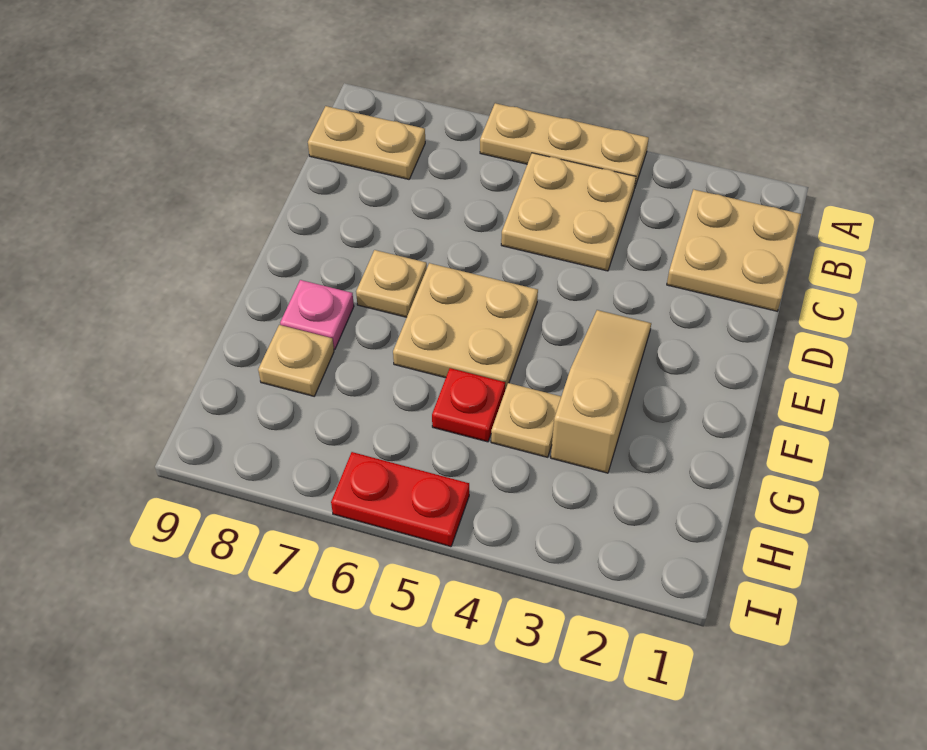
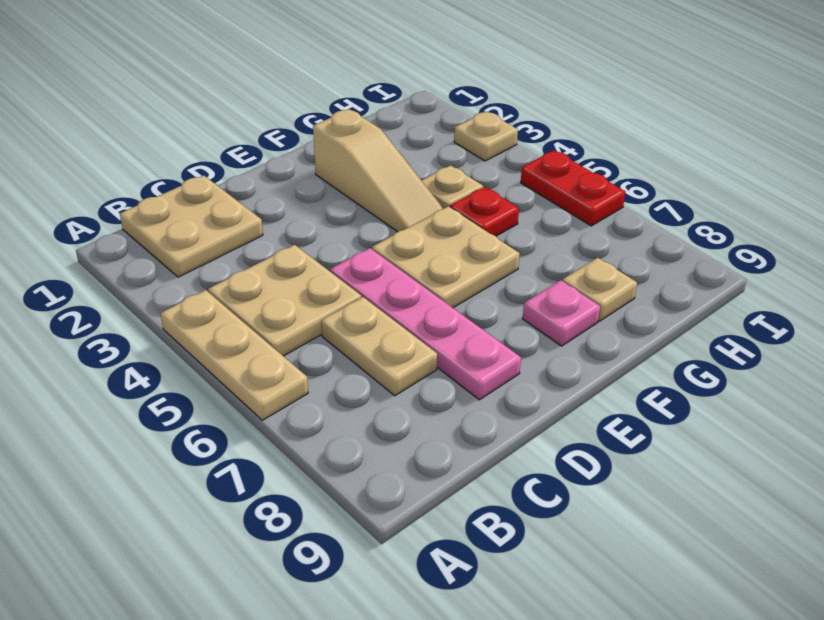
tan 1x2 plate [308,106,425,179] -> tan 1x2 plate moved to [321,297,437,396]
none -> pink 1x4 plate [330,248,521,400]
tan 1x3 slope [551,310,651,473] -> tan 1x3 slope turned to [313,109,444,232]
tan 1x1 plate [356,250,427,317] -> tan 1x1 plate moved to [454,111,518,161]

